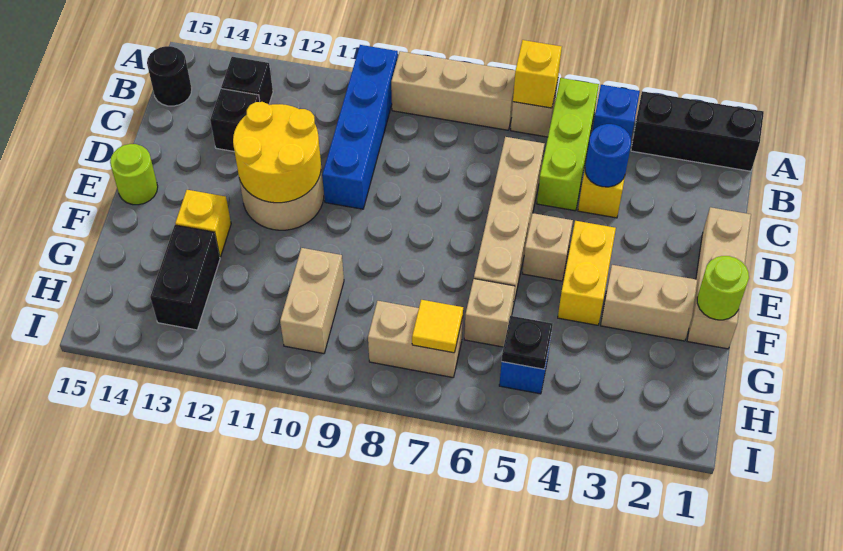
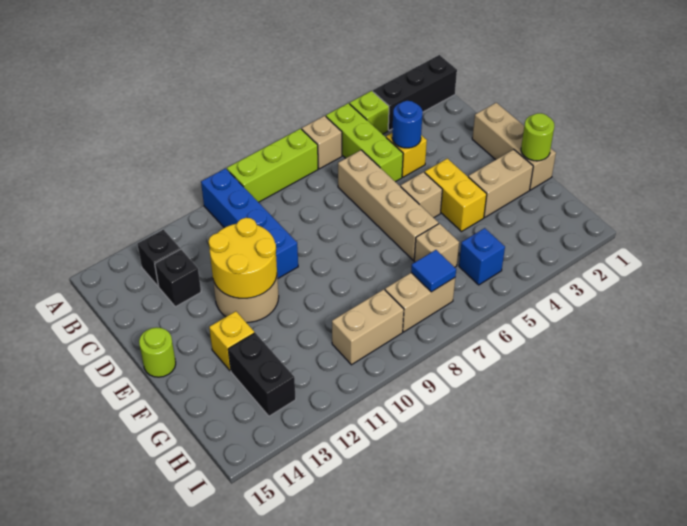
blue 1x1 brick [593,85,640,138] -> lime 1x1 brick [350,91,389,134]
yellow 1x1 brick [513,40,562,108] -> none
tan 1x3 brick [391,51,515,130] -> lime 1x3 brick [227,129,318,202]
black 1x1 round brick [147,46,192,106] -> none
tan 1x2 brick [280,248,344,354] -> tan 1x2 brick turned to [332,289,404,365]
black 1x1 plate [502,316,553,369] -> none
yellow 1x1 tile [412,300,463,353] -> blue 1x1 tile [411,250,456,292]

